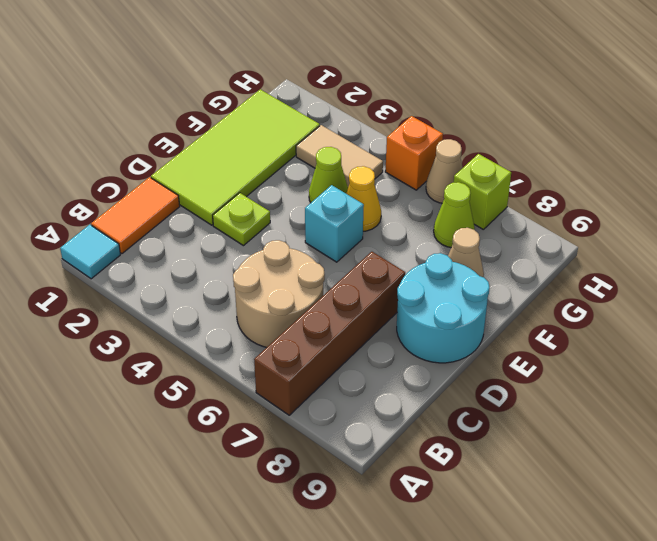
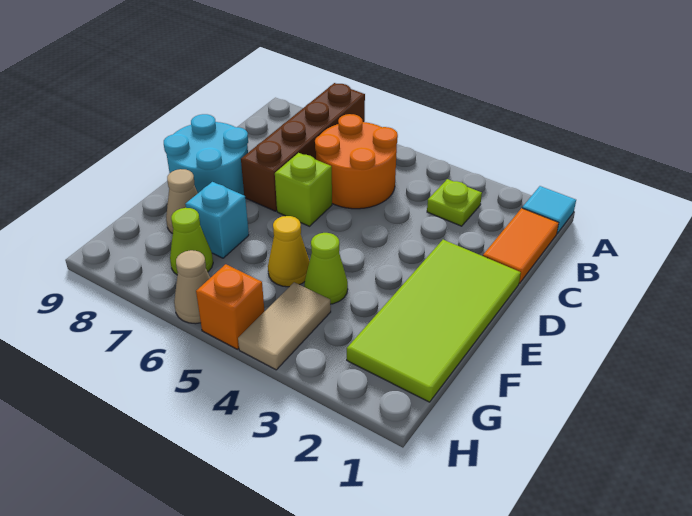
tan 2x2 round brick [233,240,325,347] -> orange 2x2 round brick [315,114,398,209]
lime 1x1 plate [213,193,270,246] -> lime 1x1 plate moved to [427,179,482,226]
cyan 1x1 brick [305,185,364,262] -> cyan 1x1 brick moved to [185,182,249,258]
tan 1x2 tile [296,125,383,187] -> tan 1x2 tile turned to [238,282,331,370]
lime 1x1 brick [454,154,511,230] -> lime 1x1 brick moved to [275,153,332,226]

